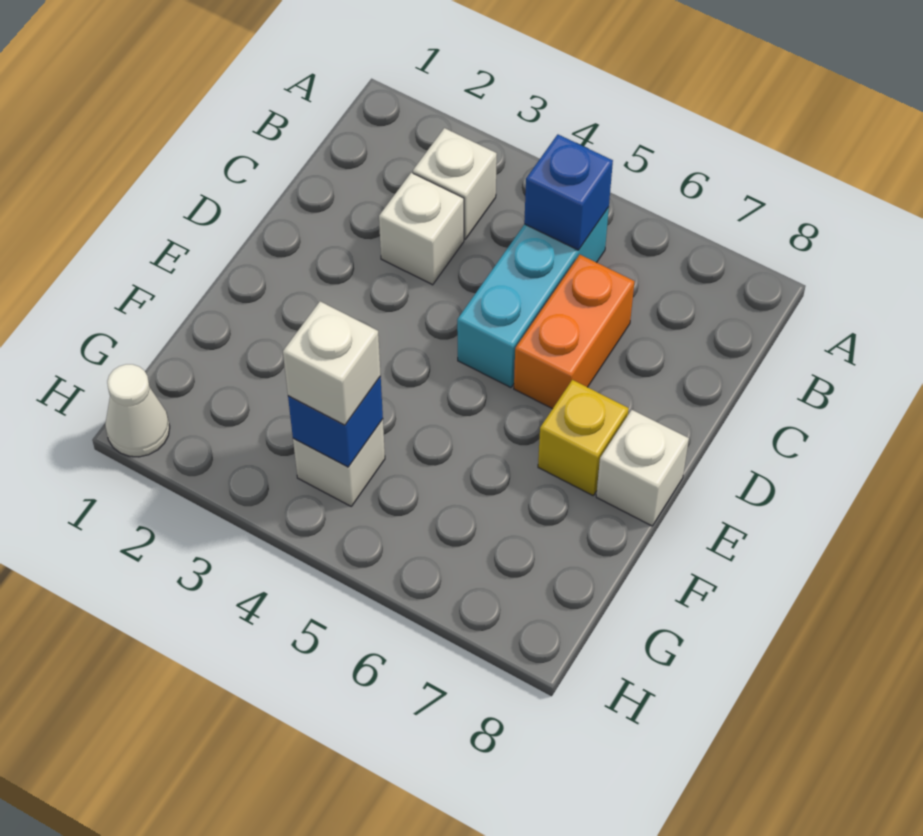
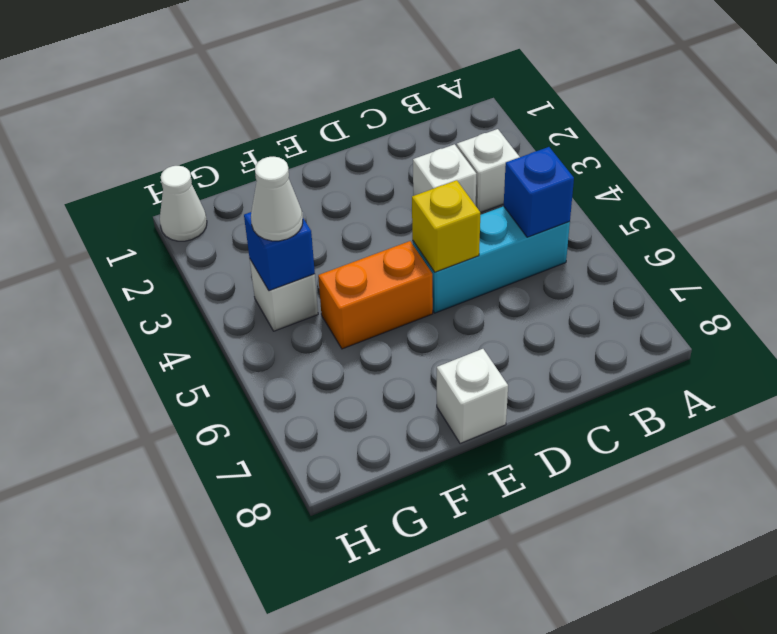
orange 1x2 brick [514,255,635,409] -> orange 1x2 brick moved to [318,241,433,349]
yellow 1x1 brick [538,380,629,495] -> yellow 1x1 brick moved to [412,180,481,272]
white 1x1 brick [283,301,381,425] -> white 1x1 cone [251,157,303,241]

